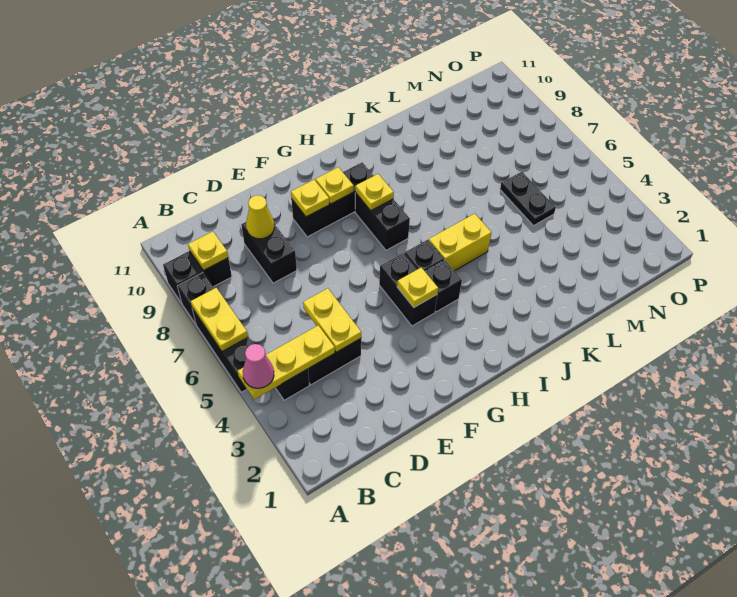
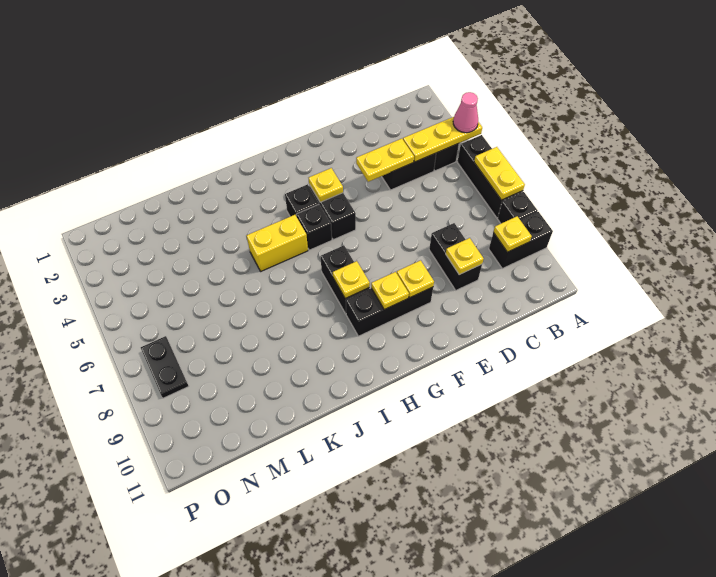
yellow 1x2 plate [303,288,361,352] -> yellow 1x2 plate turned to [356,139,414,182]
yellow 1x1 cone [246,195,274,239] -> yellow 1x1 plate [446,238,484,275]
black 1x2 plate [500,172,556,226] -> black 1x2 plate moved to [141,336,189,398]

